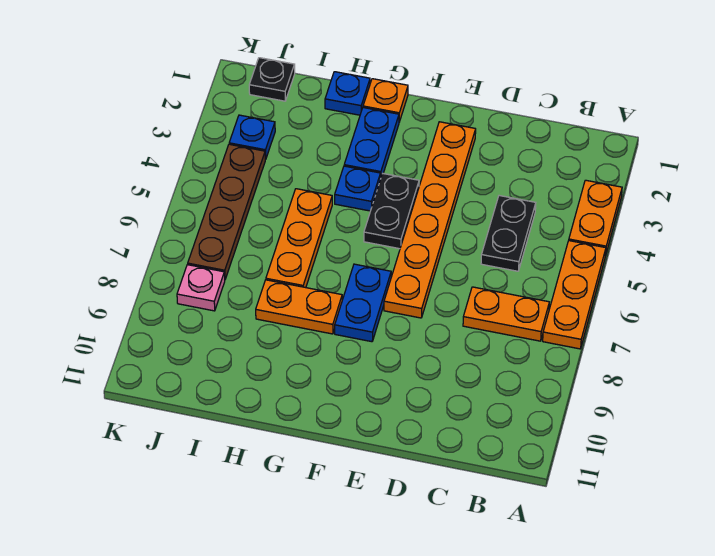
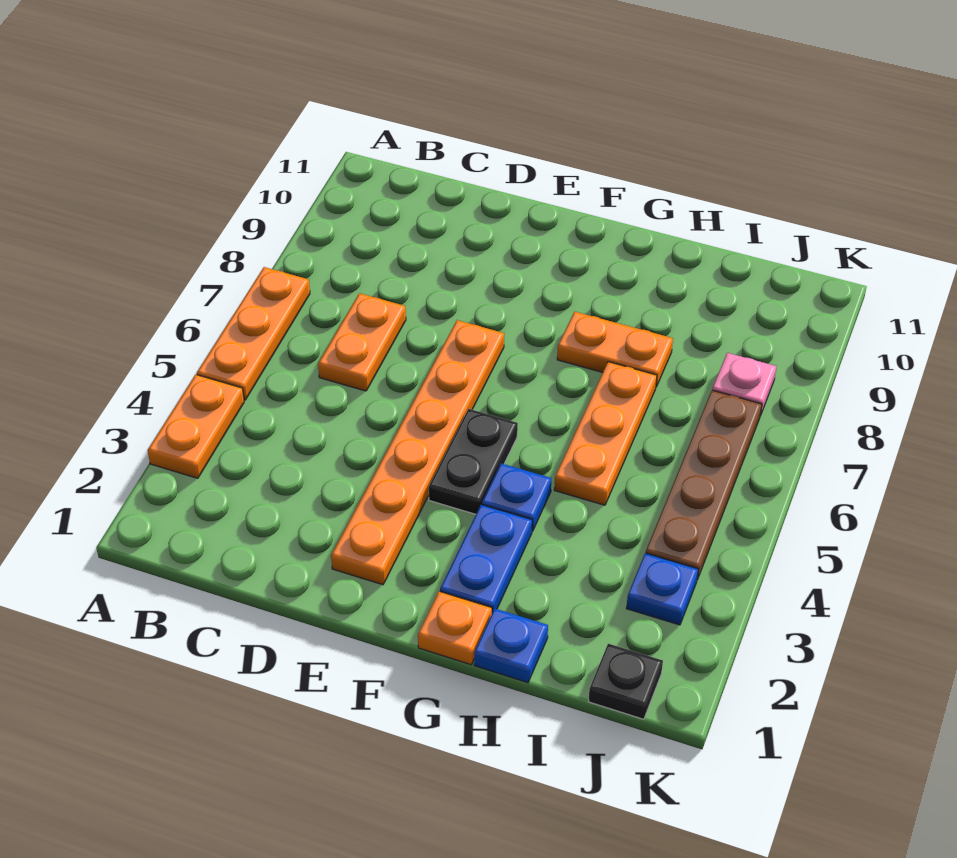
orange 1x2 plate [463,287,549,341] -> orange 1x2 plate turned to [318,293,406,391]
black 1x2 plate [481,196,536,271] -> none
blue 1x2 plate [335,264,391,342] -> none

